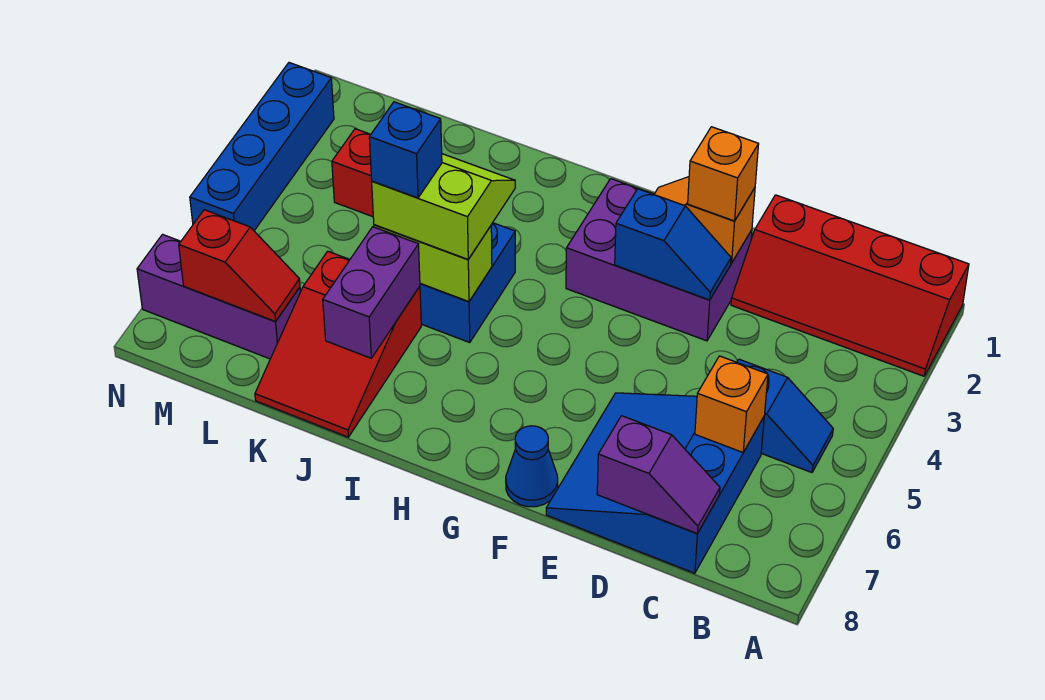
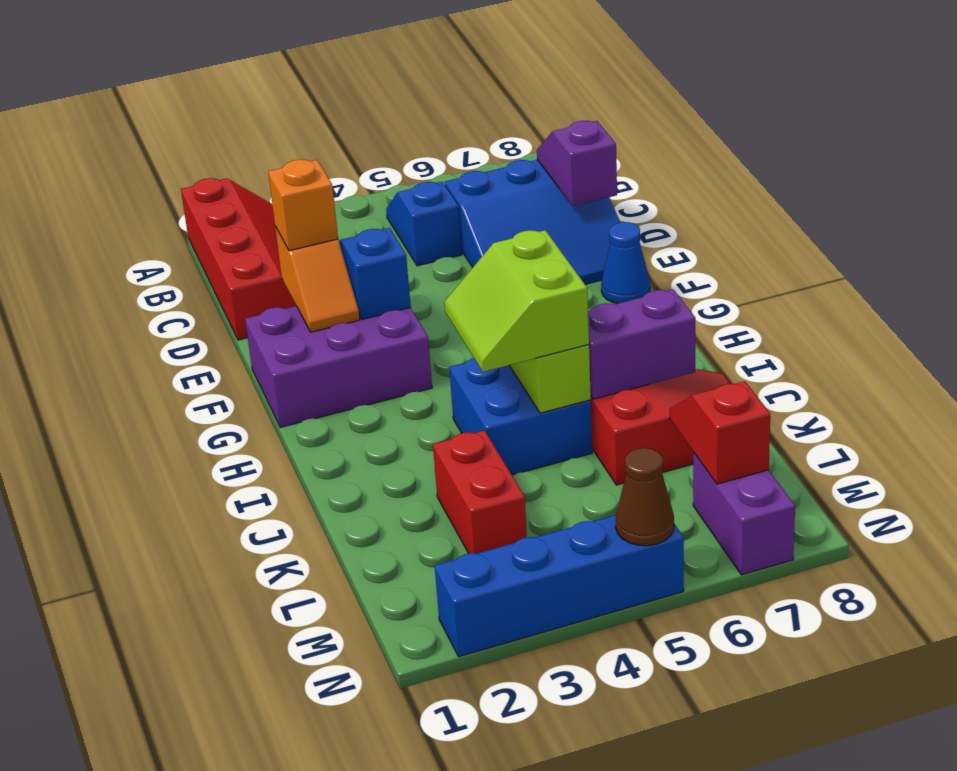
orange 1x1 brick [695,356,768,452] -> none
purple 2x3 brick [566,179,752,341] -> purple 2x3 brick turned to [245,306,432,427]
blue 1x1 brick [369,102,442,198] -> none
purple 1x3 brick [137,234,300,359] -> purple 1x2 brick [693,452,795,575]
none -> brown 1x1 cone [616,448,674,546]

